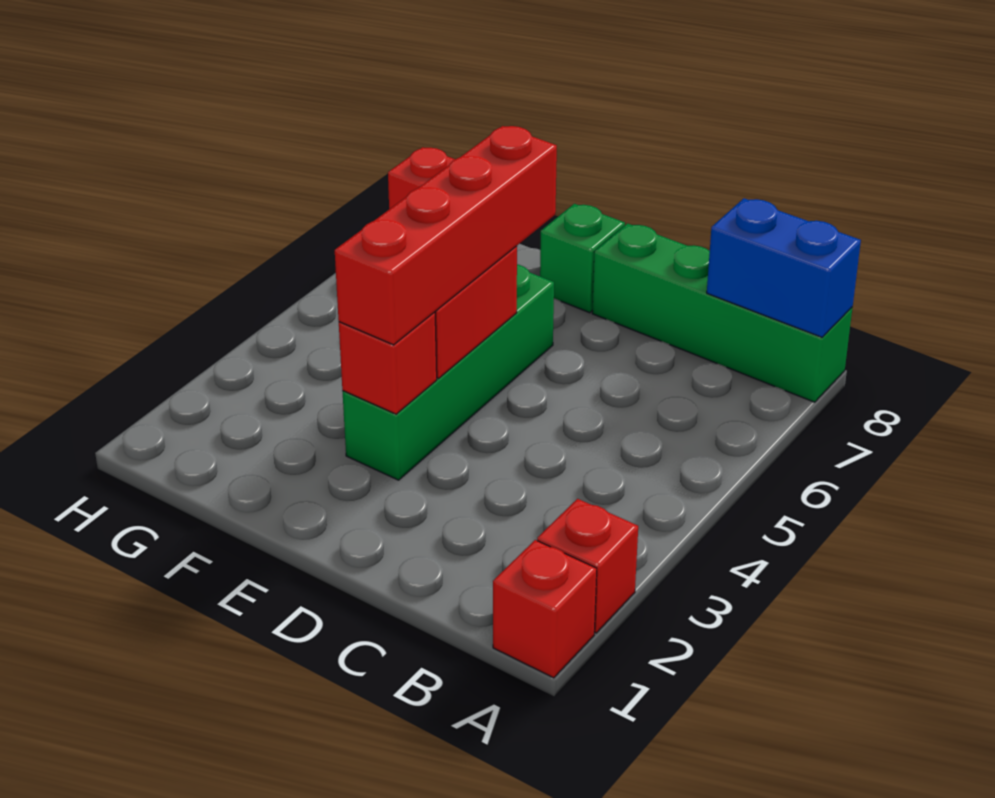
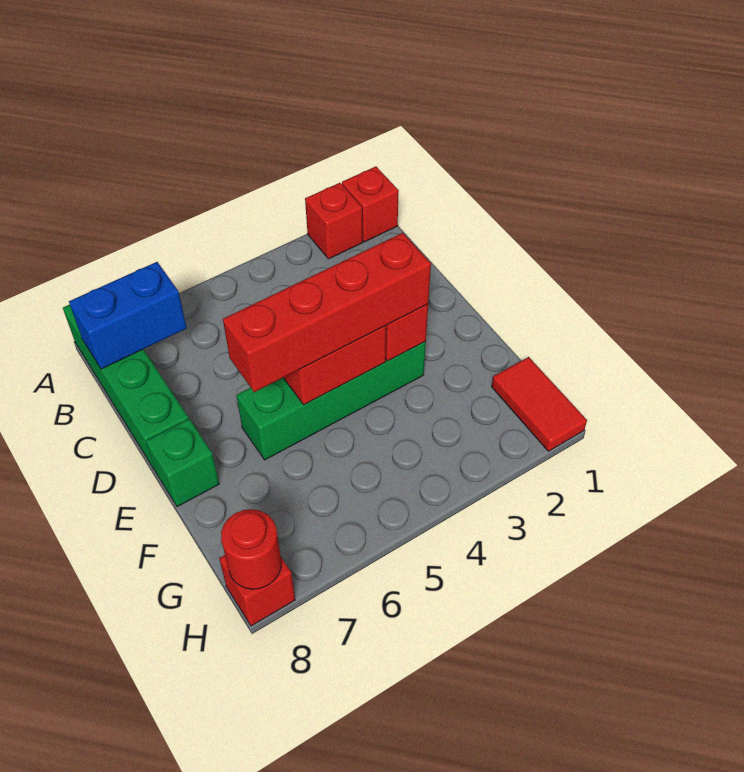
blue 1x2 brick [707,198,861,337] -> blue 1x2 brick turned to [69,262,187,369]
none -> red 1x2 tile [492,357,587,451]
none -> red 1x1 round brick [221,509,281,589]

